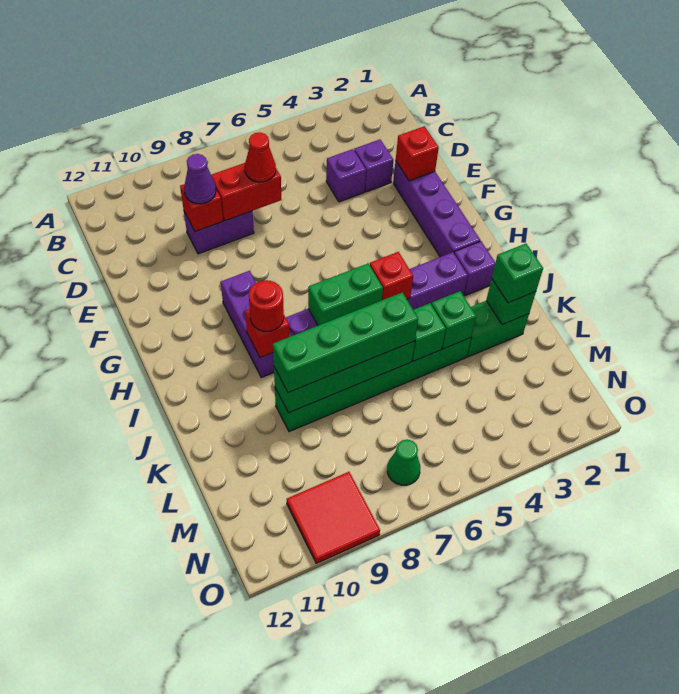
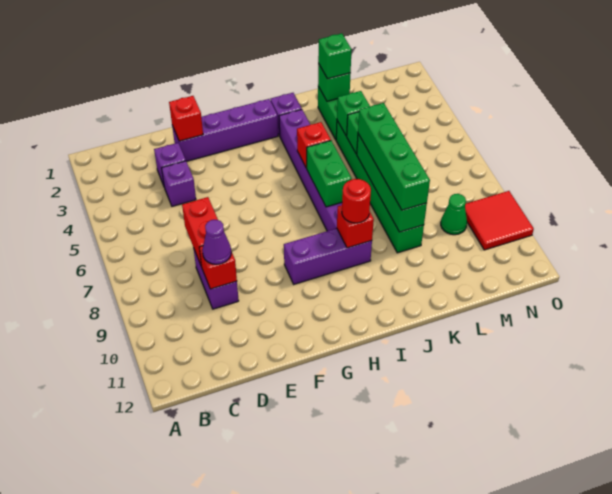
red 1x1 cone [245,133,276,182] -> none
green 1x1 cone [387,440,420,485] -> green 1x1 cone moved to [441,194,467,235]

